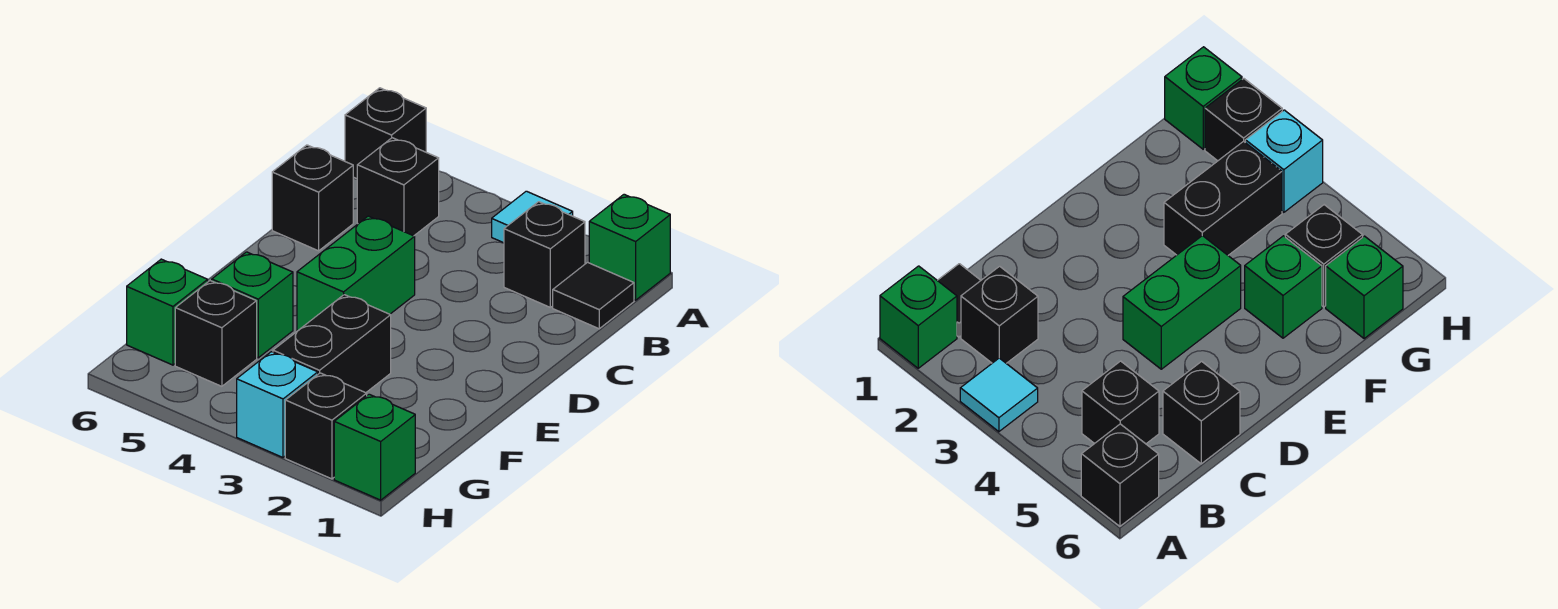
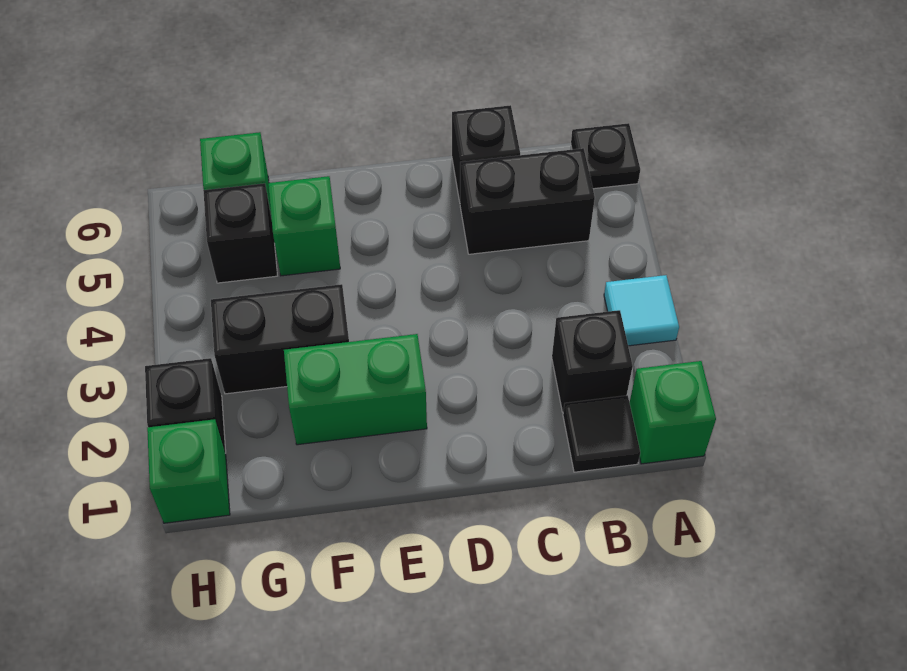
black 1x1 brick [345,88,426,179] -> black 1x1 plate [571,123,640,189]
black 1x1 brick [357,138,439,236] -> black 1x2 brick [460,148,595,254]
green 1x2 brick [297,216,415,331] -> green 1x2 brick moved to [284,334,427,445]
cyan 1x1 brick [237,352,318,457] -> none

